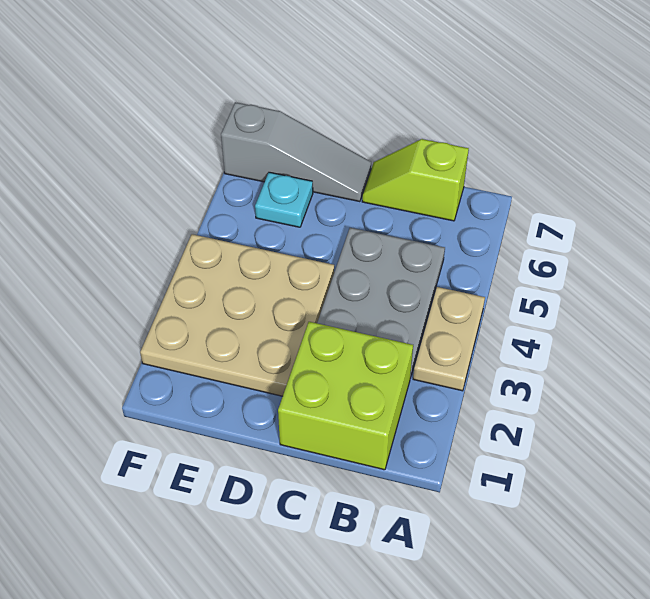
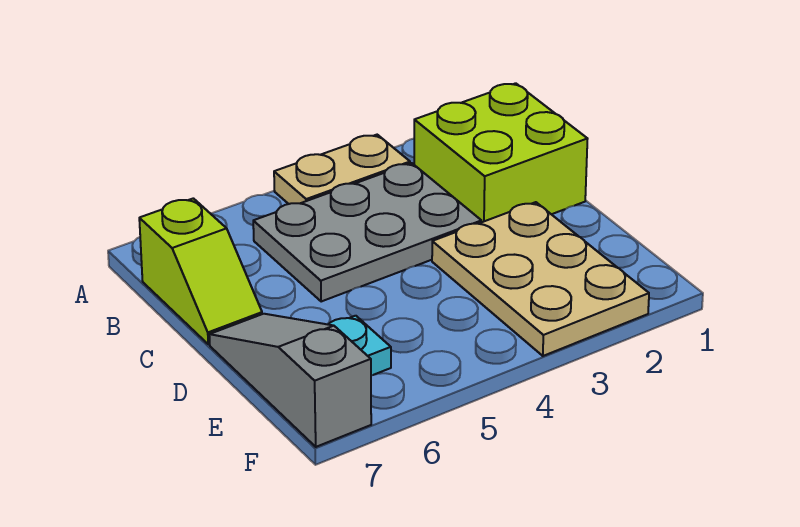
tan 3x3 plate [140,234,334,396] -> tan 2x3 plate [432,202,649,356]

